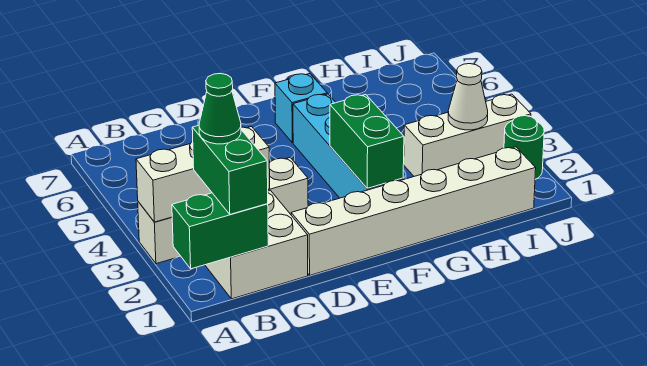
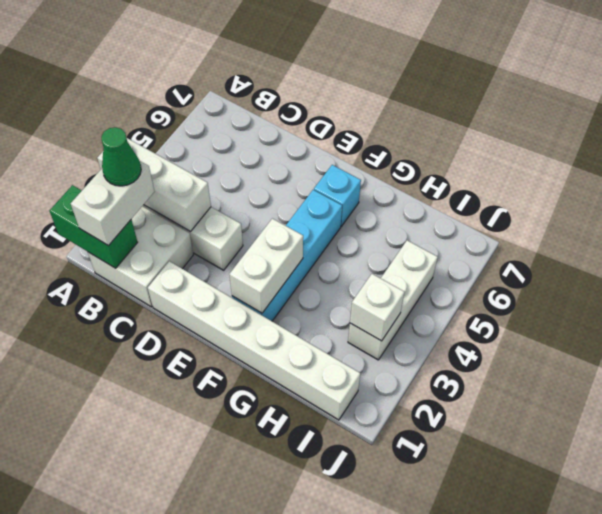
green 1x2 brick [192,125,268,214] -> white 1x2 brick [71,161,155,246]
green 1x2 brick [330,94,404,188] -> white 1x2 brick [229,219,303,313]
white 1x3 brick [404,94,531,176] -> white 1x3 brick turned to [348,240,438,360]
white 1x1 cone [448,64,488,130] -> white 1x1 brick [350,274,404,341]
green 1x1 round brick [504,116,544,179] -> none

